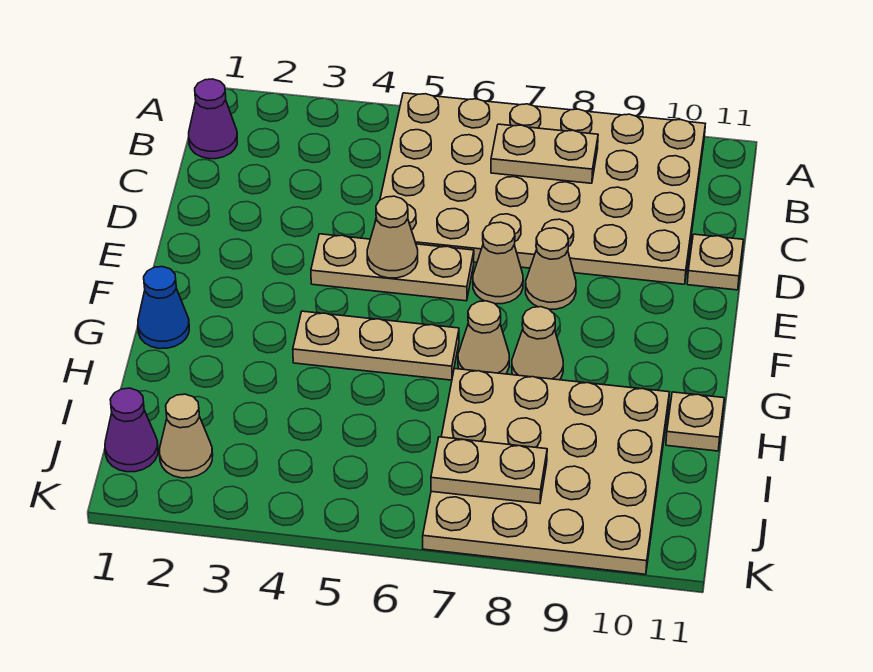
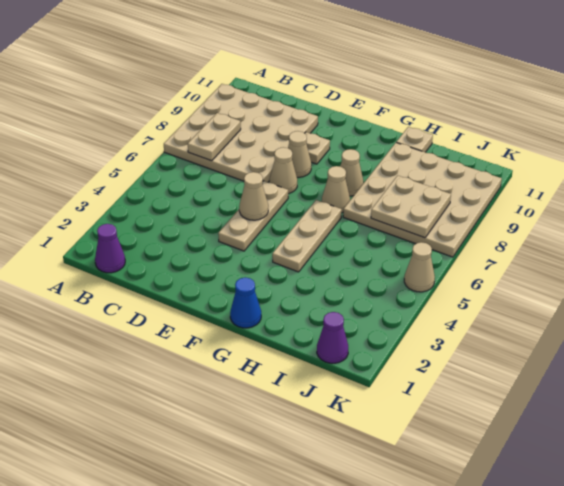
tan 4x6 plate [380,93,705,284] -> tan 4x4 plate [164,84,318,182]
tan 1x1 plate [687,234,743,290] -> tan 1x1 plate moved to [305,132,330,164]
tan 1x1 cone [160,394,213,478] -> tan 1x1 cone moved to [404,242,435,292]
tan 1x2 plate [431,437,547,504] -> tan 2x2 plate [371,175,451,238]

